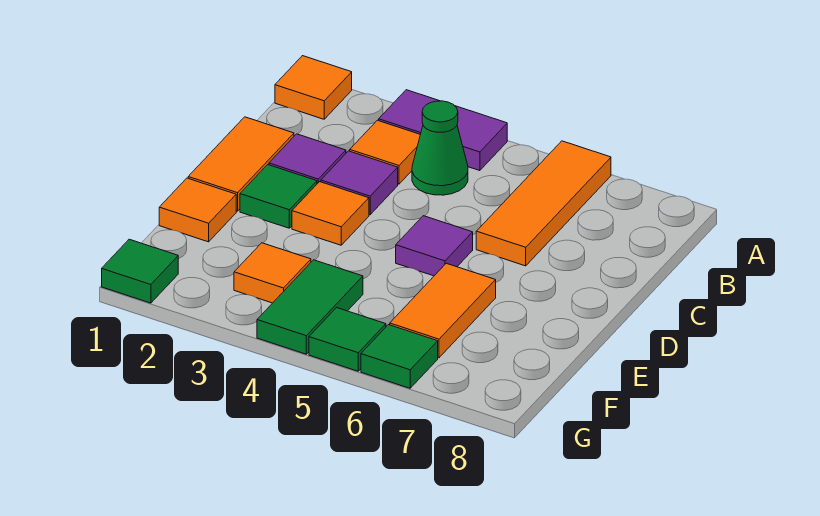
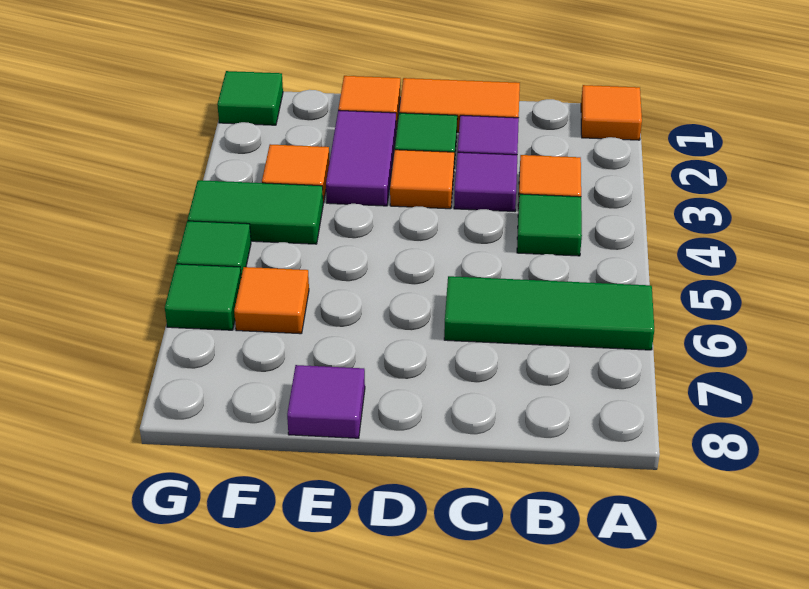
purple 1x2 tile [379,90,507,171] -> purple 1x2 tile moved to [326,110,396,206]
orange 1x3 tile [476,141,611,266] -> green 1x3 tile [444,276,654,350]
green 1x1 cone [412,101,468,195] -> green 1x1 tile [517,194,582,256]
purple 1x1 tile [396,216,473,276] -> purple 1x1 tile moved to [287,365,365,438]
orange 1x2 tile [390,263,496,358] -> orange 1x1 tile [234,267,309,334]

